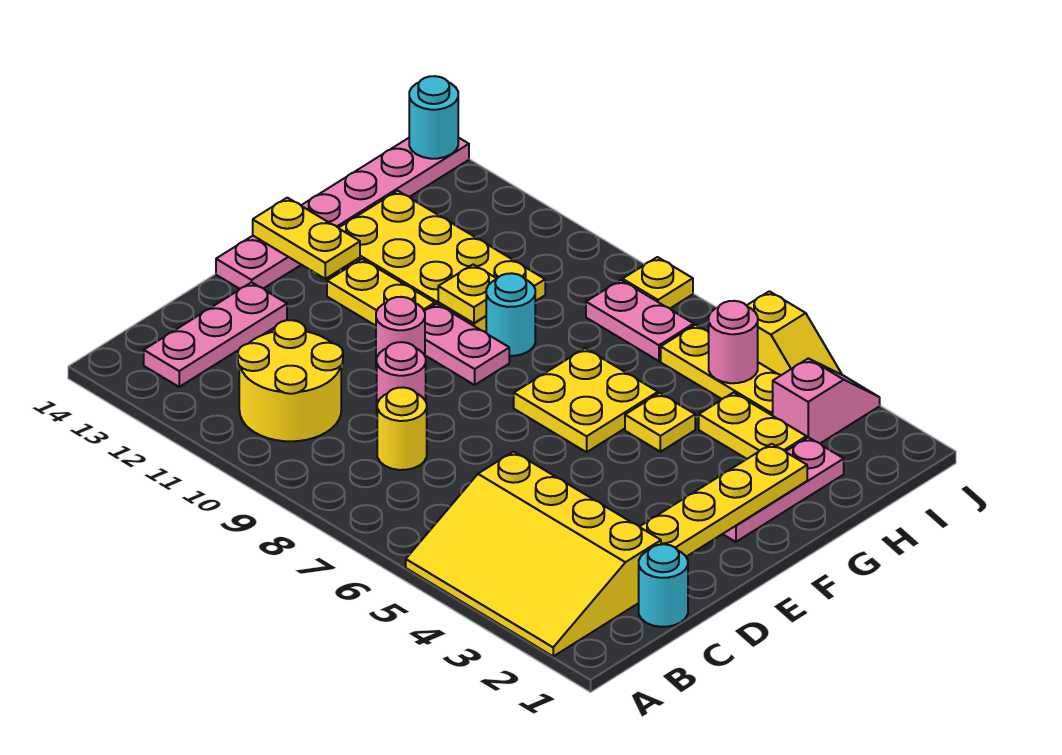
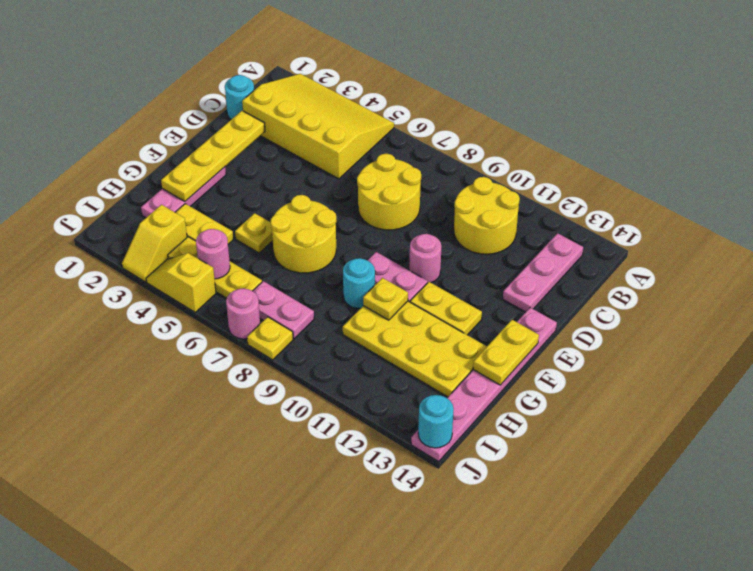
yellow 1x1 round brick [377,387,427,470] -> yellow 2x2 round brick [357,154,421,230]
pink 1x1 round brick [377,342,426,403] -> pink 1x1 round brick moved to [226,289,260,339]
yellow 2x2 plate [514,348,658,452] -> yellow 2x2 round brick [271,195,337,273]
yellow 1x2 plate [253,198,360,279] -> yellow 1x2 plate turned to [473,320,539,385]
pink 1x2 slope [773,358,880,443] -> yellow 1x2 slope [122,205,187,282]

